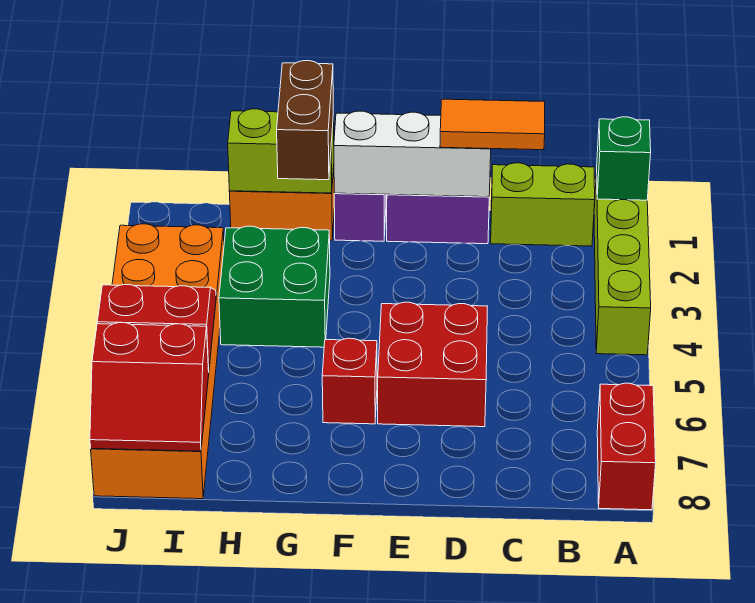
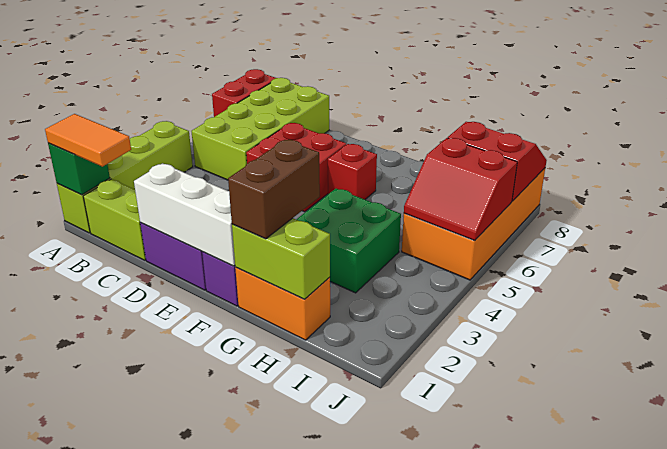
none -> lime 2x4 brick [191,78,329,180]
orange 1x2 tile [440,99,545,150] -> orange 1x2 tile moved to [45,114,131,167]
orange 2x6 brick [91,224,224,499] -> orange 2x4 brick [402,168,545,280]

